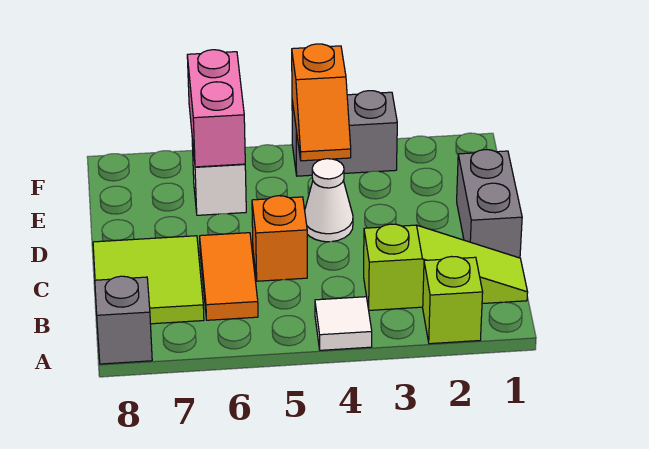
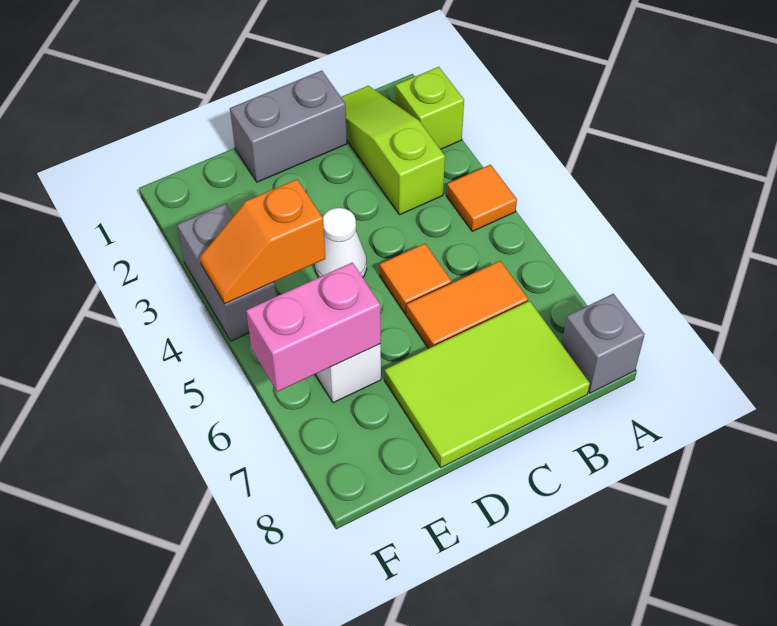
white 1x1 tile [315,297,372,350] -> orange 1x1 tile [447,165,517,231]
lime 2x2 tile [93,236,204,324] -> lime 2x3 tile [385,301,590,467]
orange 1x1 brick [252,196,307,281] -> orange 1x1 tile [380,244,451,314]
orange 1x2 slope [292,44,351,161] -> orange 1x2 slope turned to [200,179,325,304]

